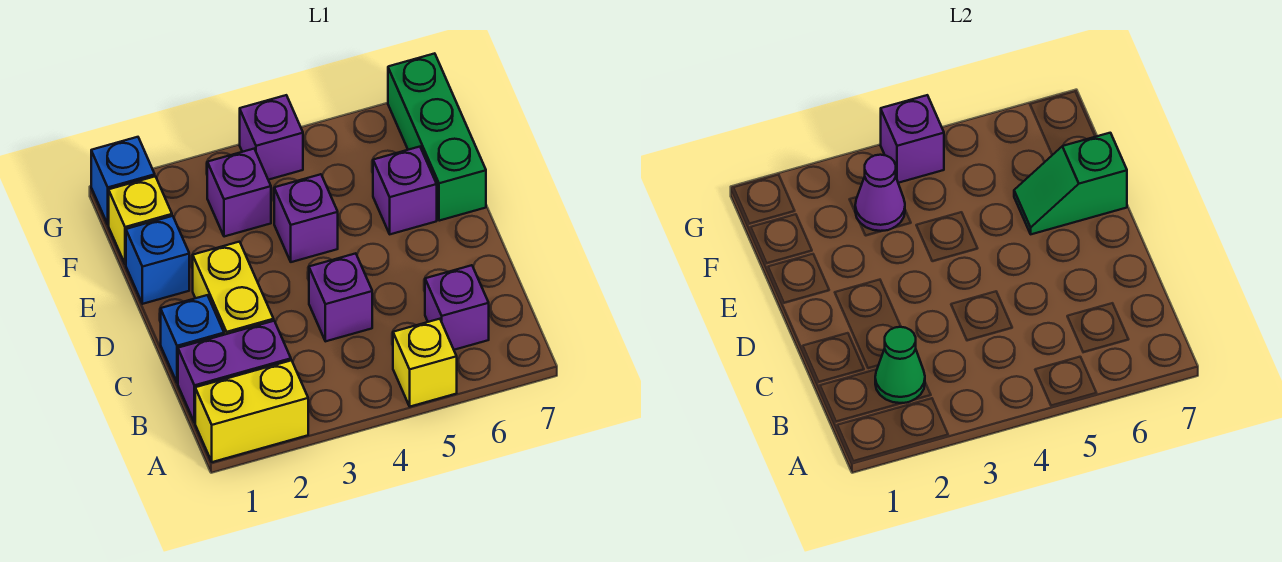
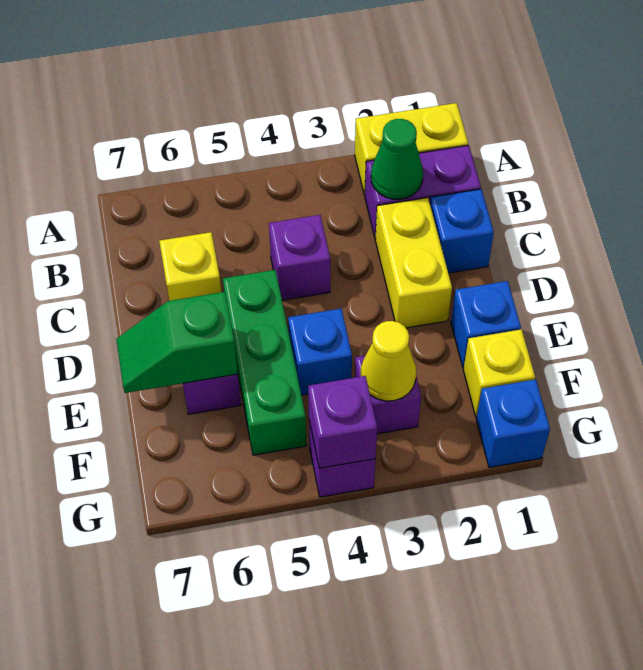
yellow 1x1 brick [393,319,457,407] -> yellow 1x1 brick moved to [159,232,221,301]
purple 1x1 brick [425,265,489,350] -> none
purple 1x1 brick [274,174,338,262] -> blue 1x1 brick [288,309,352,395]
green 1x2 slope [1014,133,1127,234] -> green 1x2 slope turned to [116,292,238,393]
green 1x3 brick [388,53,486,221] -> green 1x3 brick moved to [223,270,306,455]
purple 1x1 cone [855,155,905,231] -> yellow 1x1 cone [361,321,416,401]

